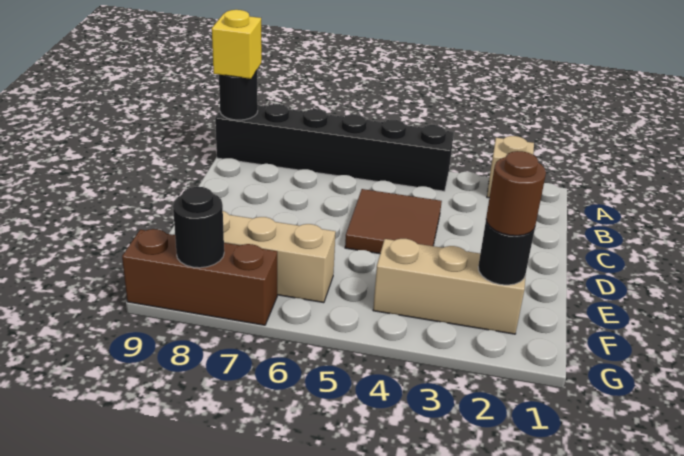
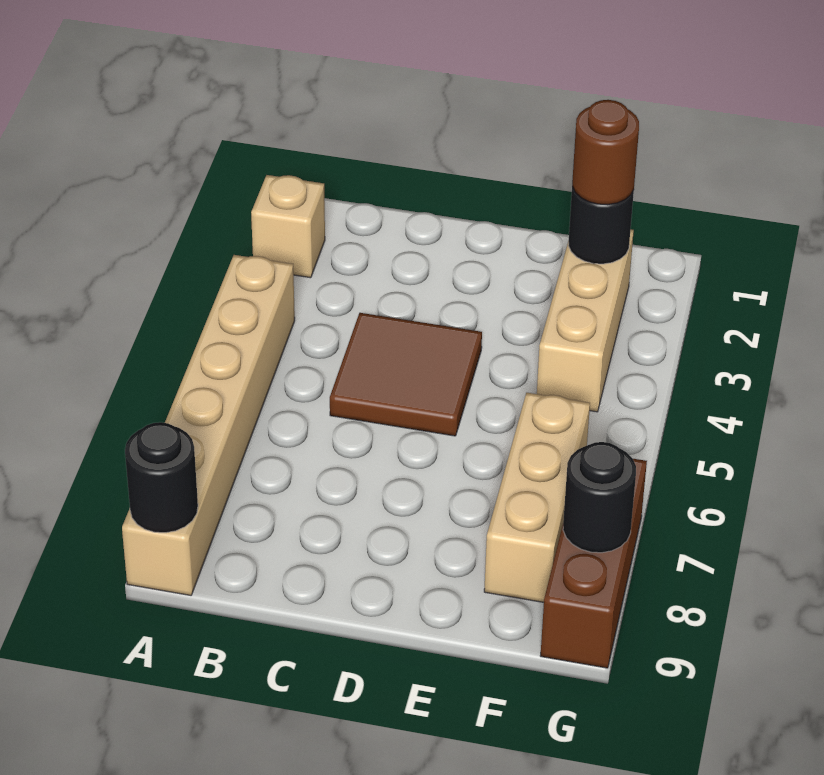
black 1x6 brick [215,104,454,191] -> tan 1x6 brick [122,255,295,595]
yellow 1x1 brick [212,10,262,79] -> none

